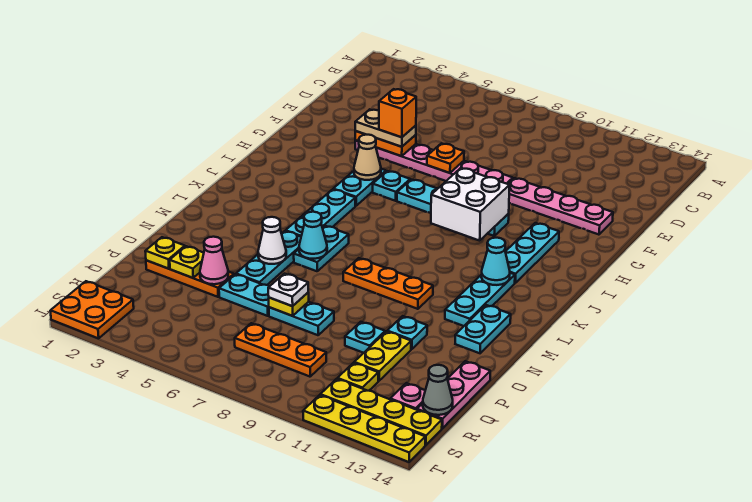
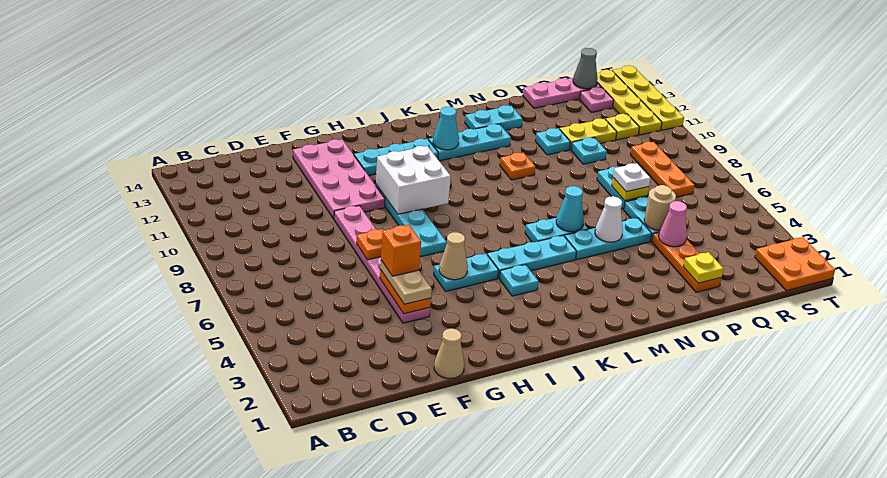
none -> tan 1x1 cone [434,329,464,378]
pink 1x4 plate [508,178,613,235] -> pink 2x4 plate [293,139,385,219]
cyan 1x1 plate [373,171,410,201] -> cyan 1x1 plate moved to [500,265,539,296]
orange 1x3 plate [343,258,433,309] -> orange 1x1 plate [500,153,535,180]
yellow 1x1 plate [170,246,204,278] -> none
none -> tan 1x1 round brick [644,185,676,230]

